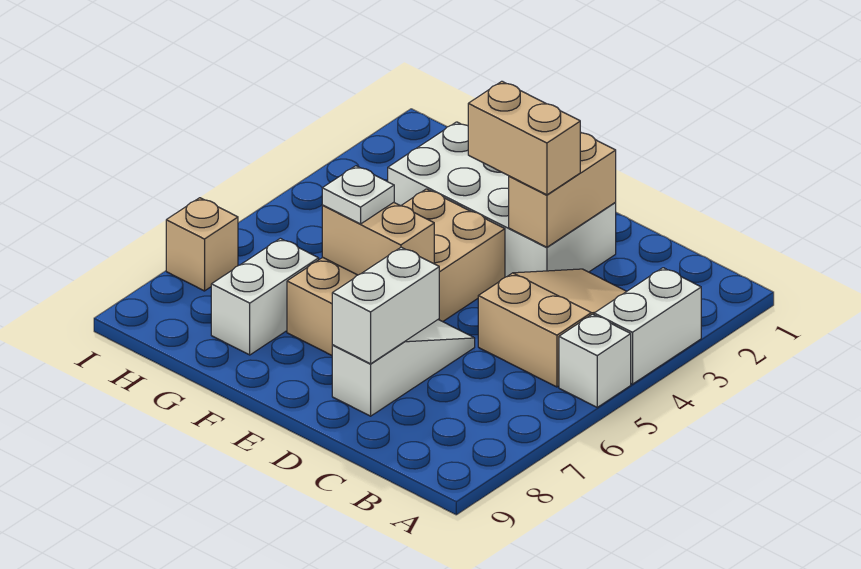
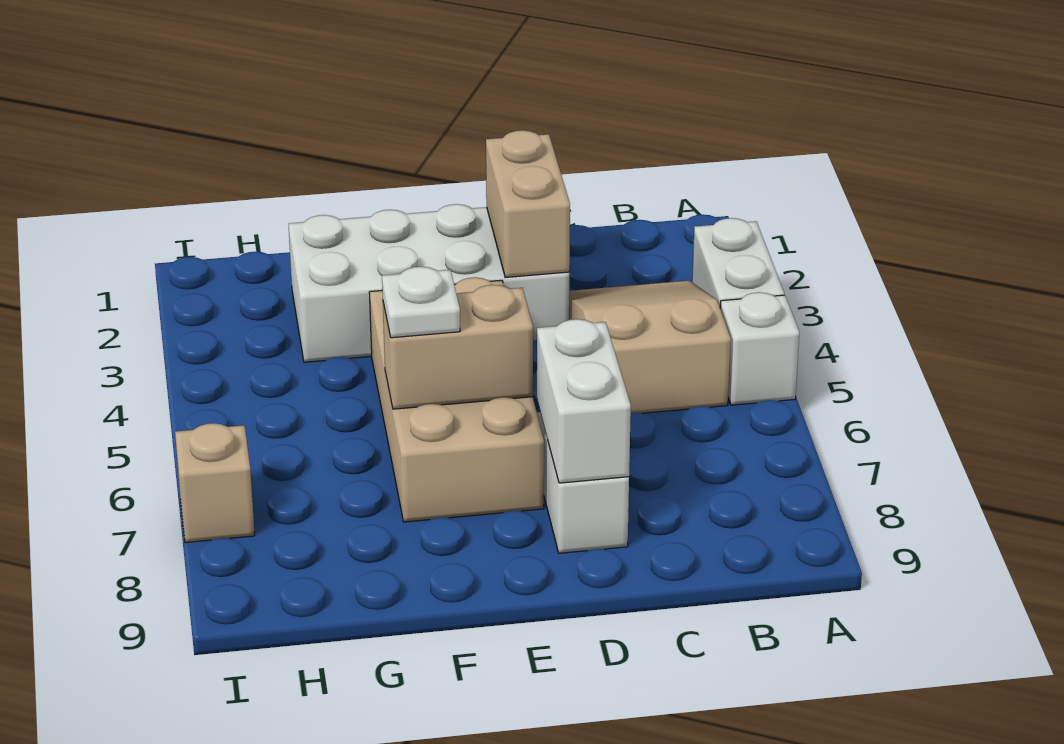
tan 1x2 brick [468,81,580,195] -> none
white 1x2 brick [211,238,319,355] -> none

